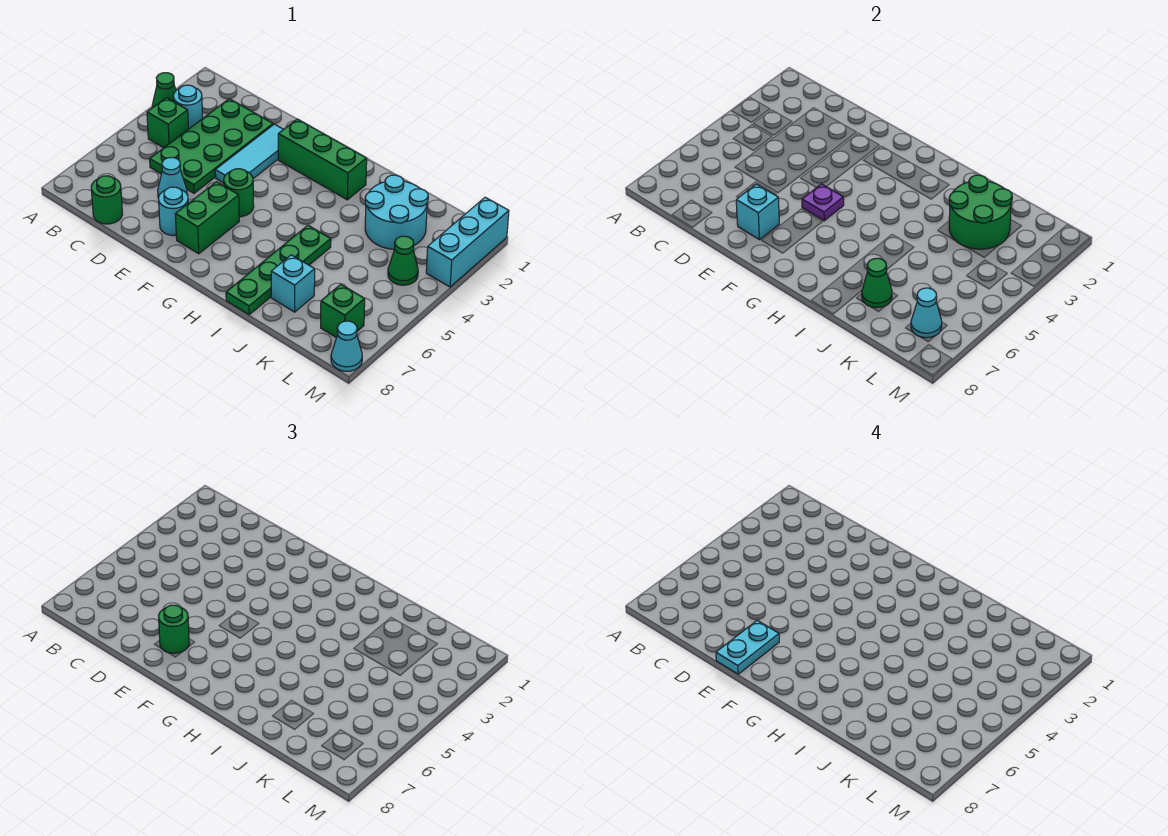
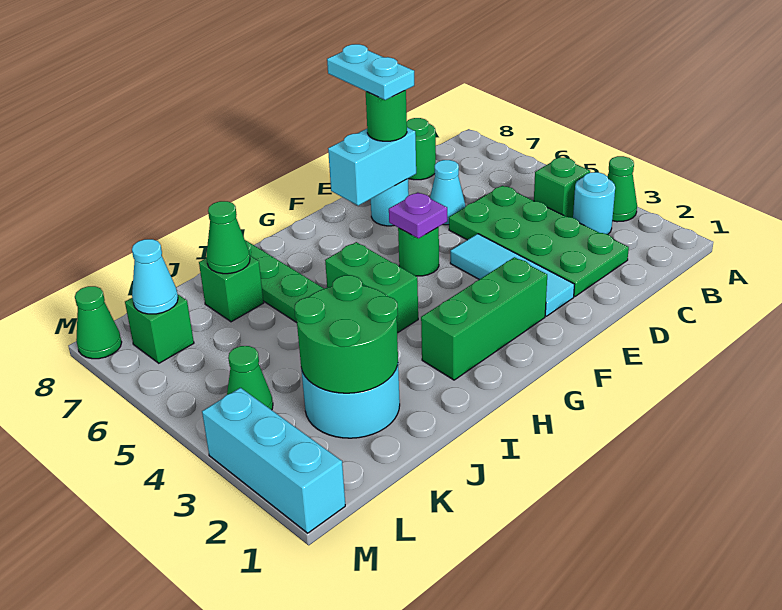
cyan 1x1 brick [736,184,779,240] -> cyan 1x2 brick [328,127,416,205]
green 1x2 brick [175,182,239,254] -> green 1x2 brick moved to [325,242,418,333]
cyan 1x1 brick [271,255,315,312] -> green 1x1 brick [199,256,264,322]
cyan 1x1 cone [331,321,362,371] -> green 1x1 cone [75,286,122,359]

